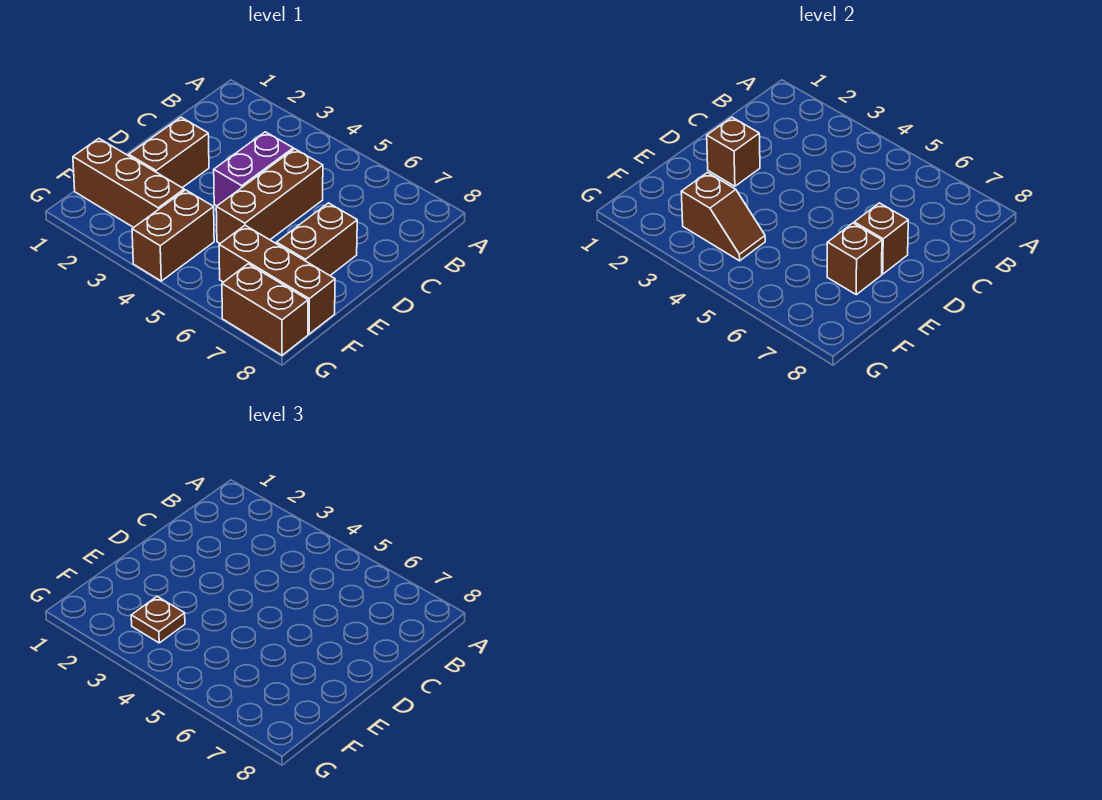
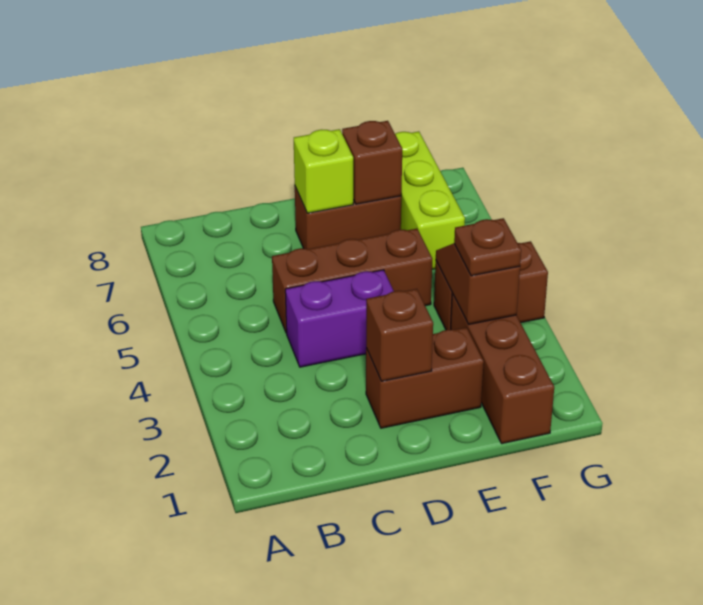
brown 1x1 brick [854,203,908,274] -> lime 1x1 brick [294,129,353,213]
brown 1x3 brick [219,225,335,334] -> lime 1x3 brick [395,131,465,269]
brown 1x2 brick [222,264,308,355] -> none

